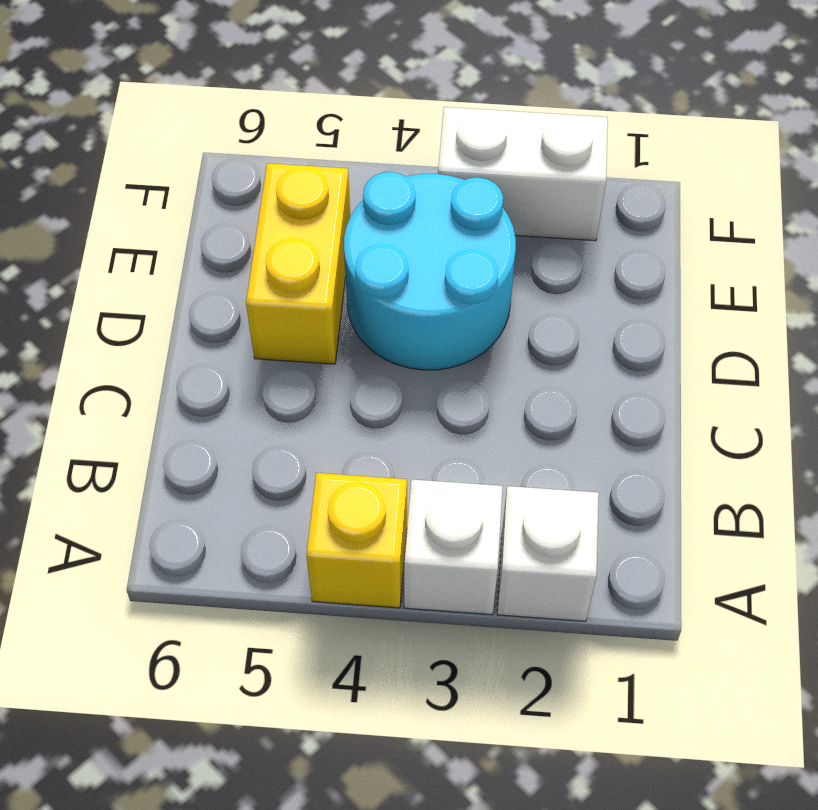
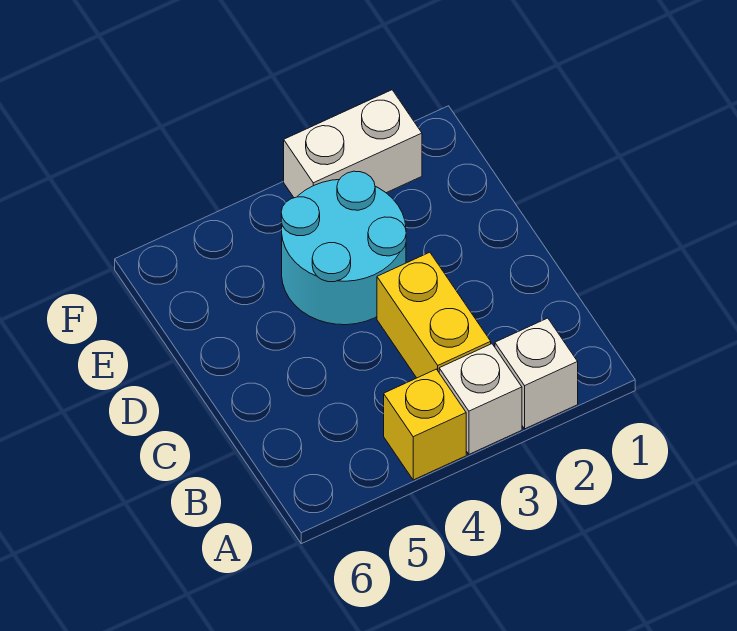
yellow 1x2 brick [246,163,351,364] -> yellow 1x2 brick moved to [377,252,491,378]

